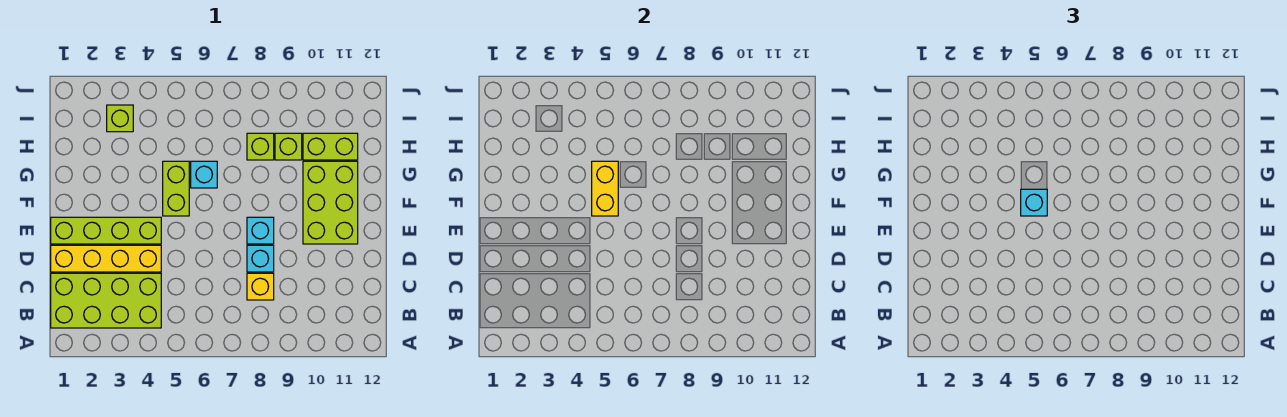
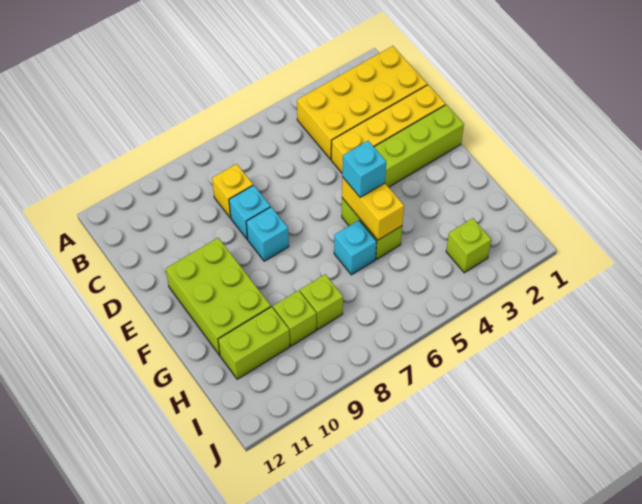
lime 2x4 brick [51,273,161,328] -> yellow 2x4 brick [297,46,427,159]

